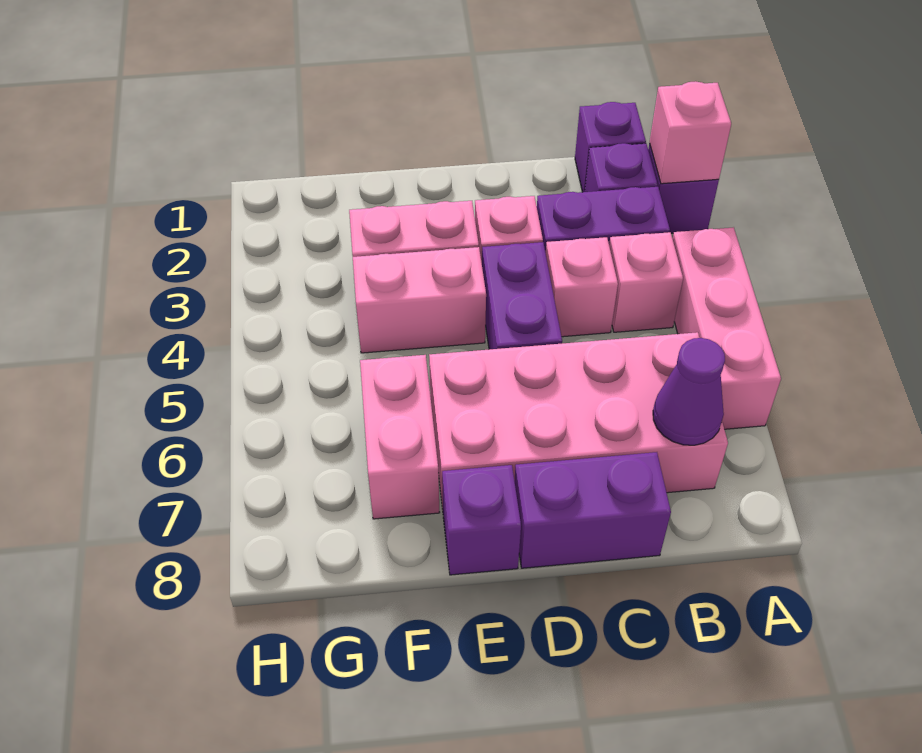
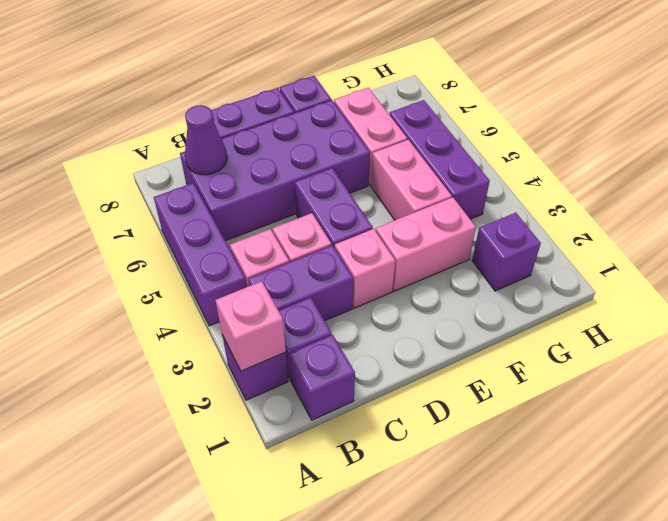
pink 1x3 brick [673,227,781,429] -> purple 1x3 brick [154,183,247,326]
pink 2x4 brick [429,332,728,509] -> purple 2x4 brick [180,100,370,241]
pink 1x2 brick [353,247,486,353] -> pink 1x2 brick turned to [371,140,452,220]
none -> purple 1x1 brick [472,213,541,291]
none -> purple 1x3 brick [389,100,490,219]

